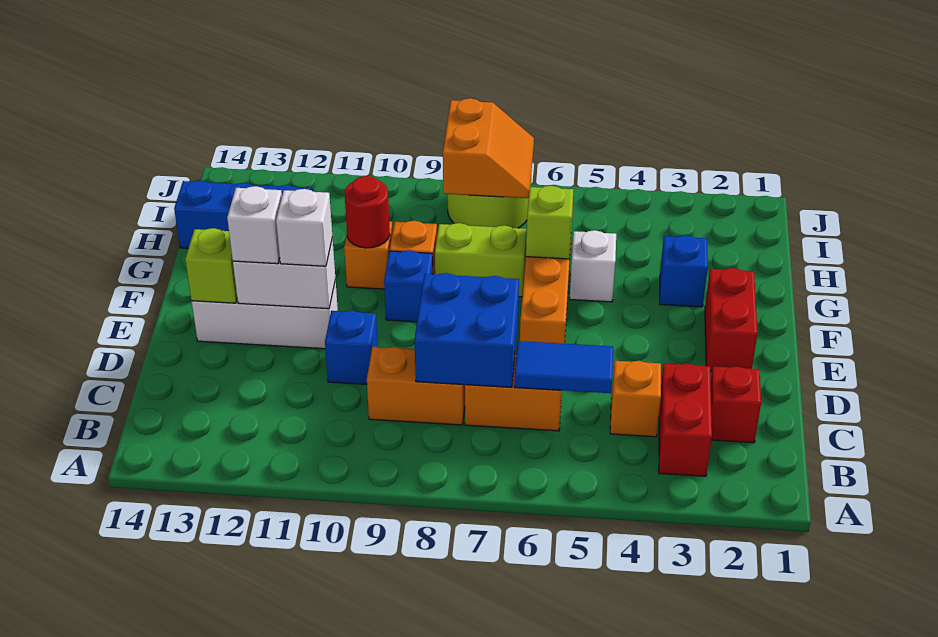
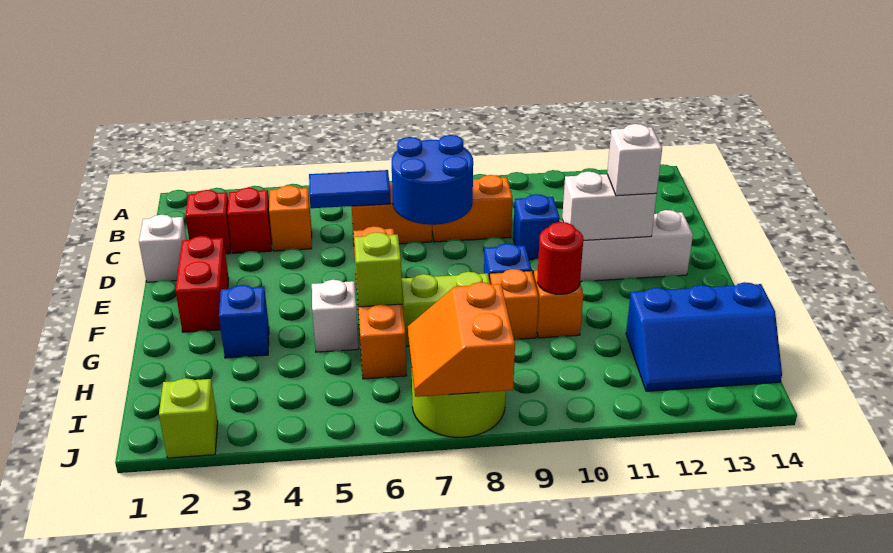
red 1x2 brick [659,363,712,476] -> red 1x1 brick [227,188,272,253]
blue 2x2 brick [414,273,519,387] -> blue 2x2 round brick [392,135,473,225]
white 1x1 brick [276,189,332,266] -> white 1x1 brick moved to [139,215,187,282]
lime 1x1 brick [185,228,237,303] -> lime 1x1 brick moved to [159,378,218,458]

